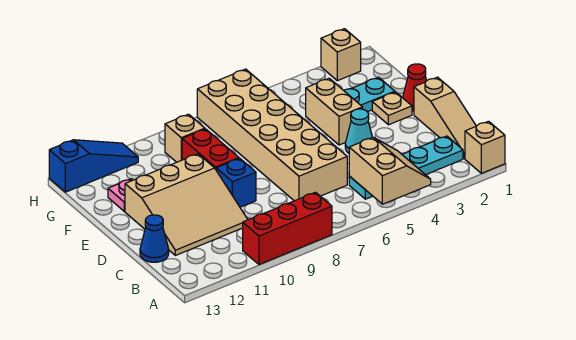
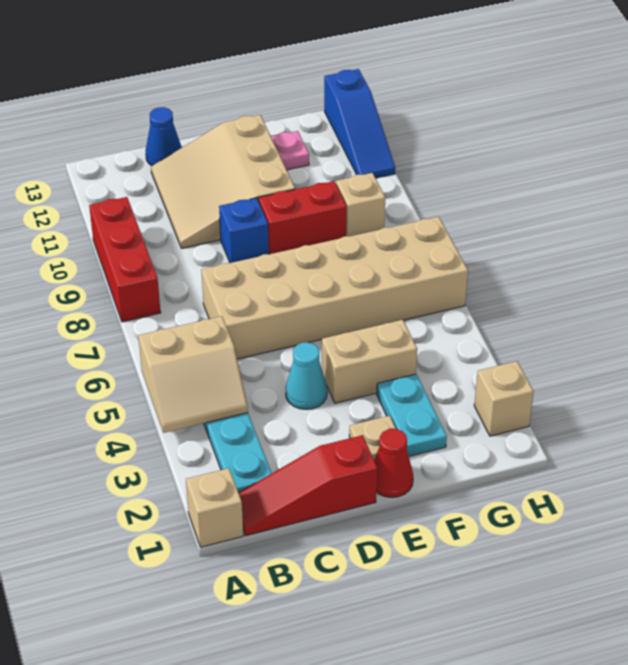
tan 1x3 slope [414,77,476,159] -> red 1x3 slope [239,435,377,536]

